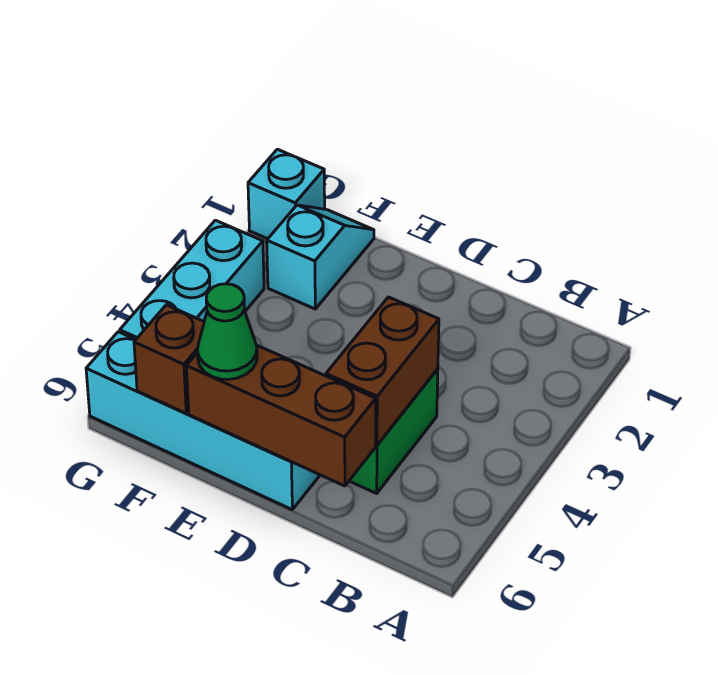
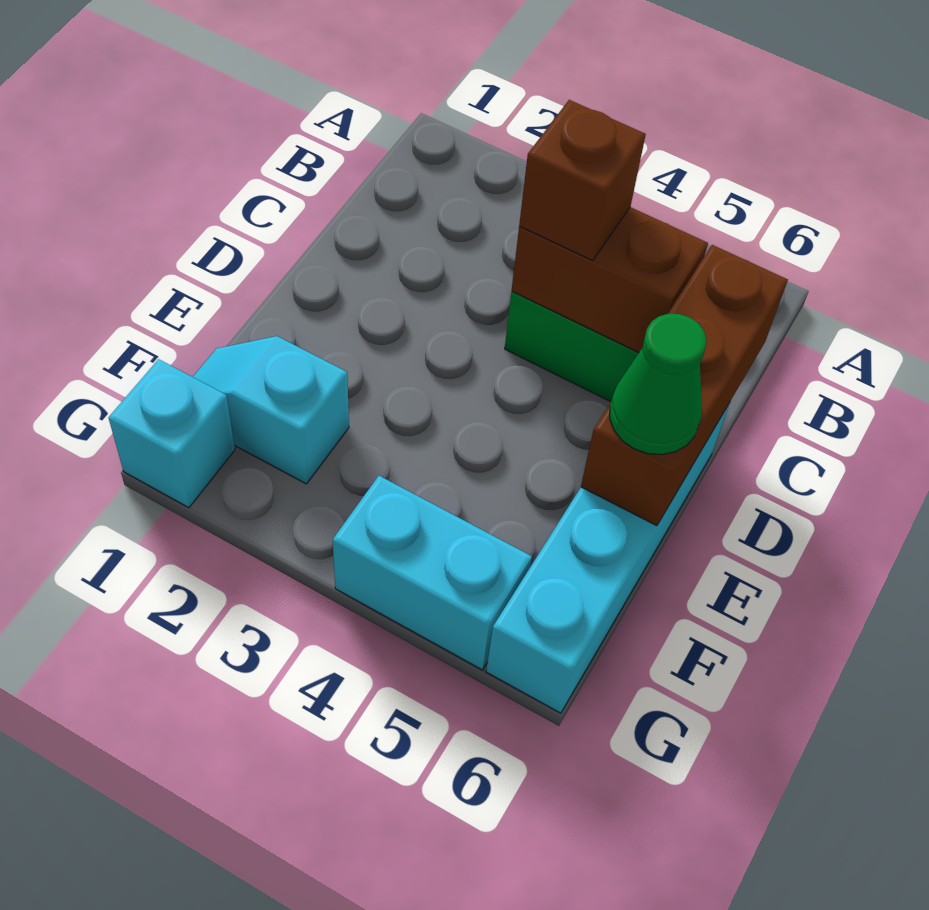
brown 1x1 brick [134,305,204,413] -> brown 1x1 brick moved to [519,100,646,261]
cyan 1x3 brick [120,220,264,339] -> cyan 1x2 brick [333,476,532,670]

